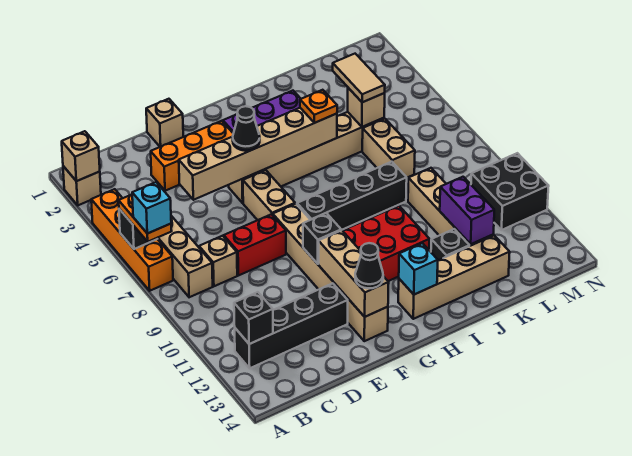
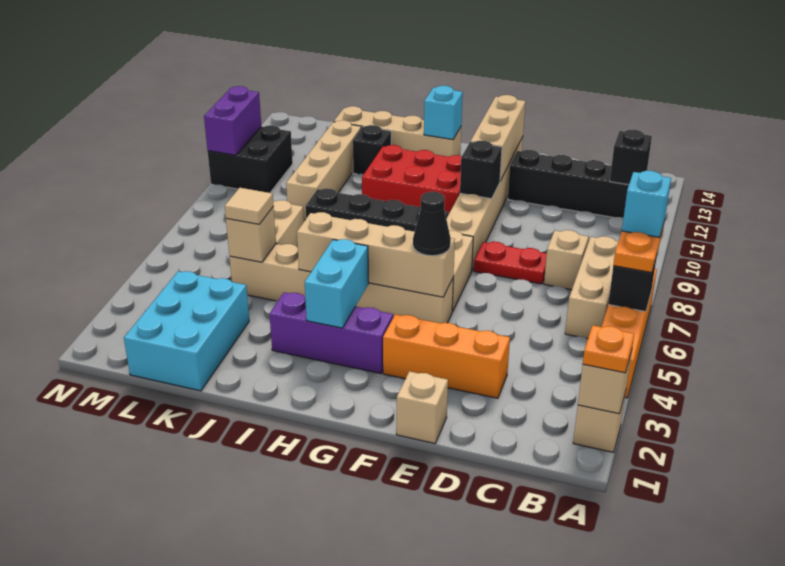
tan 1x6 brick [179,108,337,200] -> tan 1x4 brick [297,212,455,297]
red 1x2 brick [223,214,286,276] -> red 1x2 plate [474,242,547,284]
black 1x1 cone [355,243,383,288] -> none
none -> cyan 1x2 brick [305,239,369,328]
orange 1x1 plate [300,90,337,123] -> orange 1x1 plate moved to [583,325,634,373]
none -> cyan 2x3 brick [124,271,249,391]
tan 1x2 tile [333,54,385,102] -> tan 1x1 tile [225,188,274,224]
purple 1x2 brick [440,177,494,244] -> purple 1x2 brick moved to [204,86,261,155]

